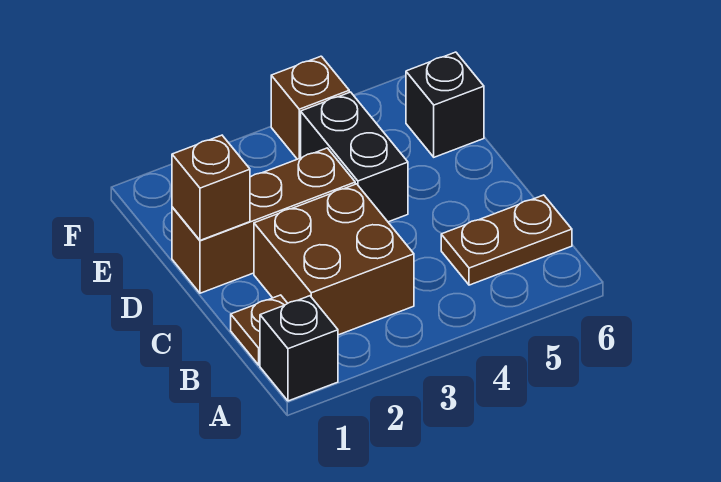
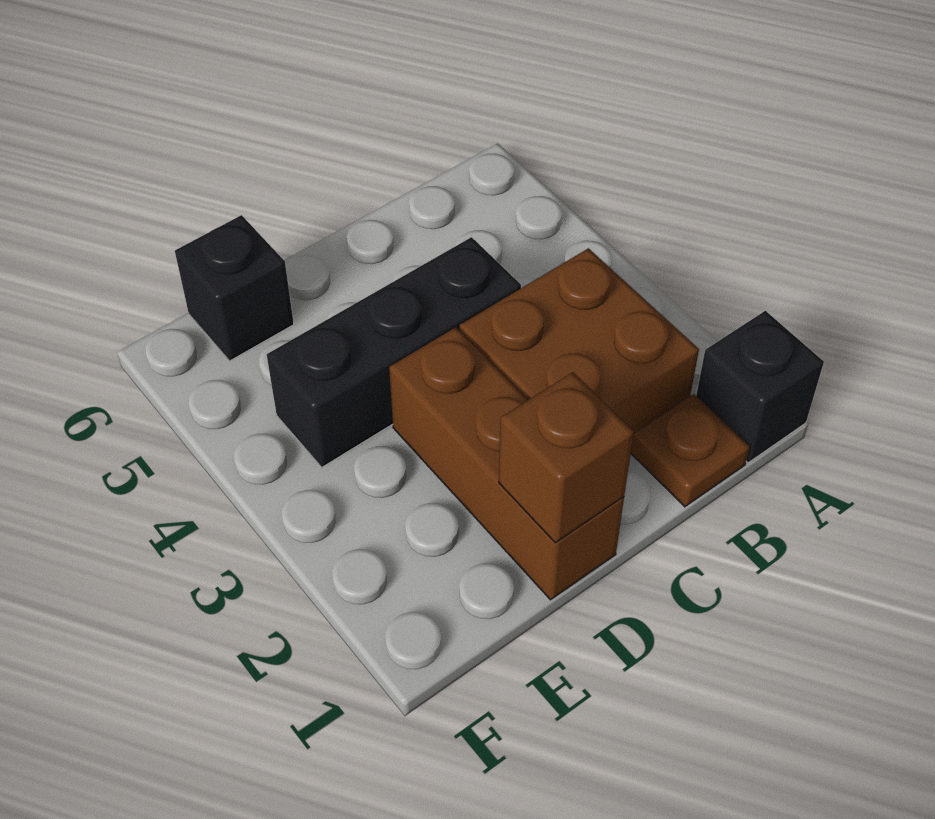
brown 1x2 plate [441,195,572,285] -> none
black 1x2 brick [301,92,408,222] -> black 1x3 brick [267,237,521,467]
brown 1x1 brick [271,56,349,159] -> none

